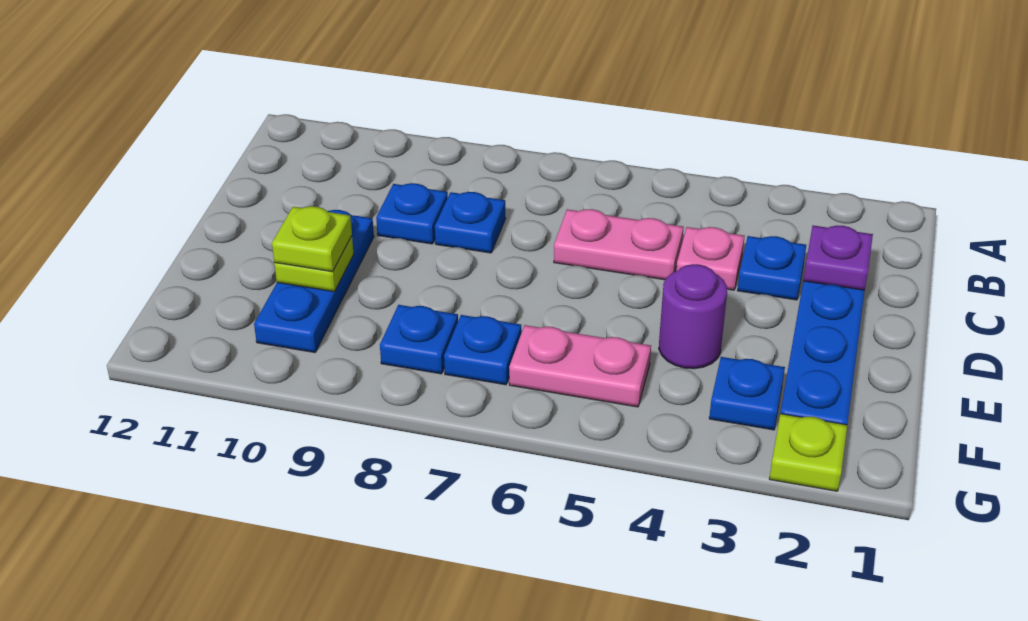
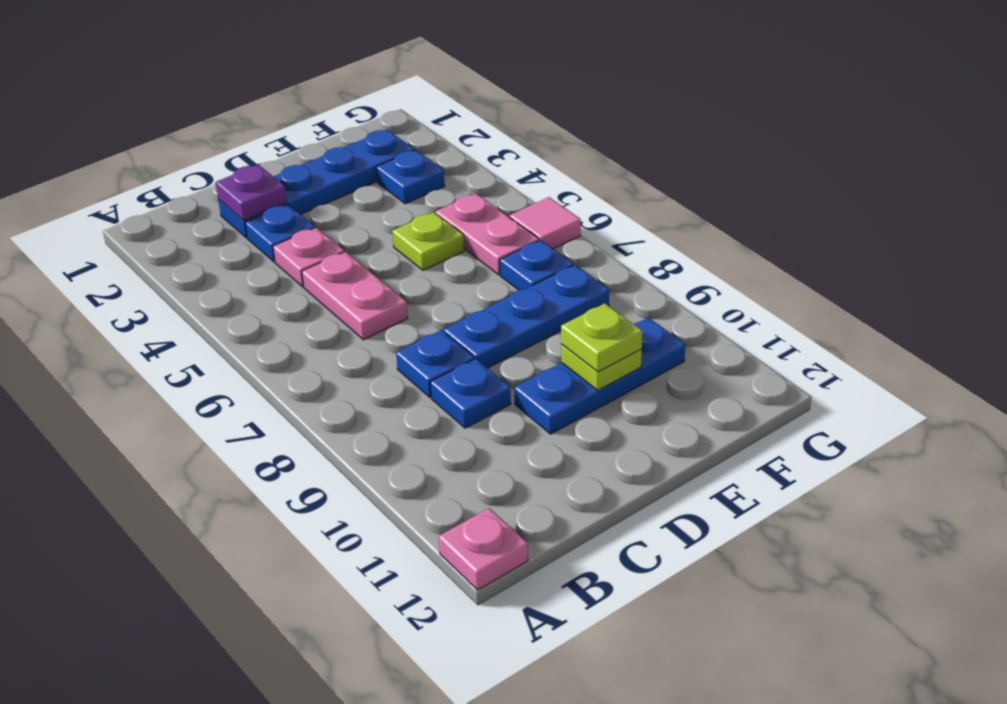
none -> pink 1x1 plate [439,508,528,590]
purple 1x1 round brick [659,264,727,369] -> none
blue 1x1 plate [380,305,458,374] -> blue 1x3 plate [444,265,609,368]
lime 1x1 plate [769,414,847,491] -> lime 1x1 plate moved to [392,212,464,270]
none -> pink 1x1 tile [510,197,581,249]

